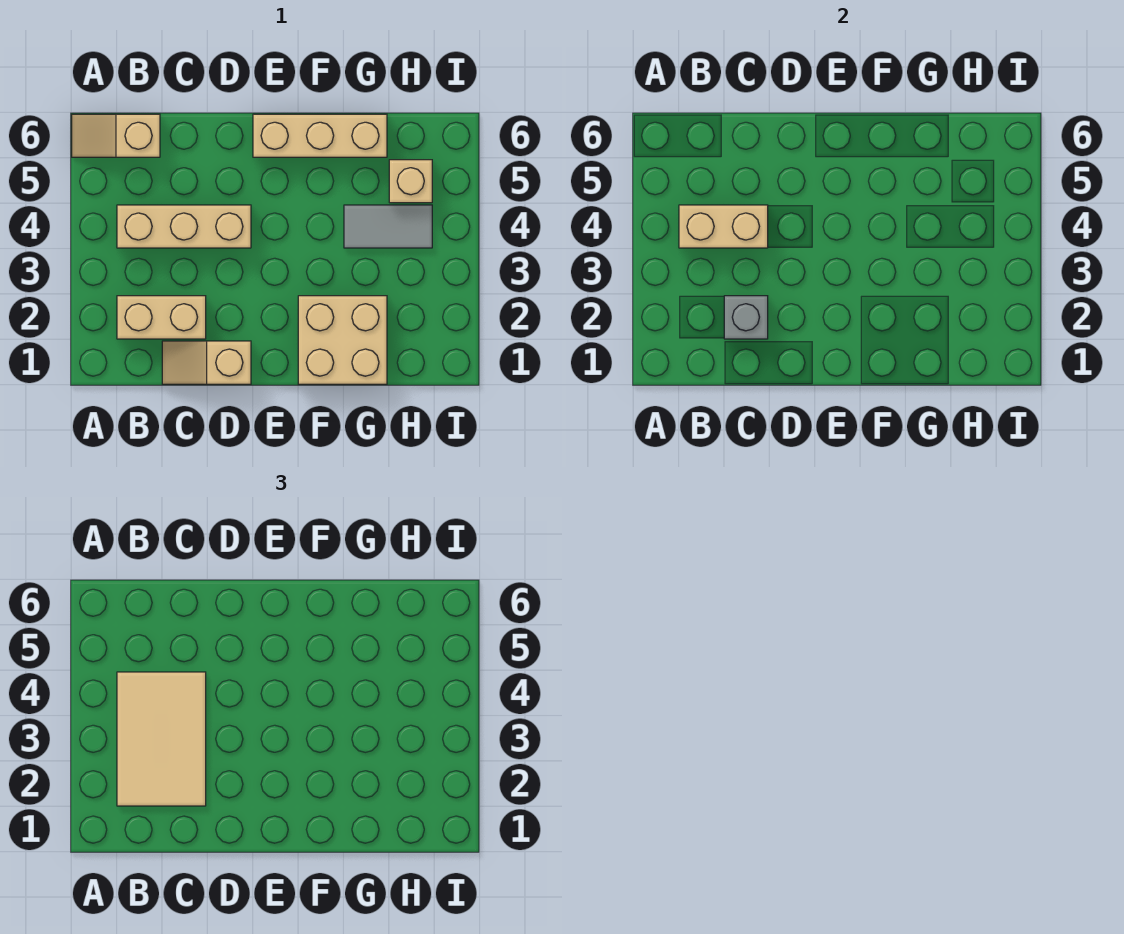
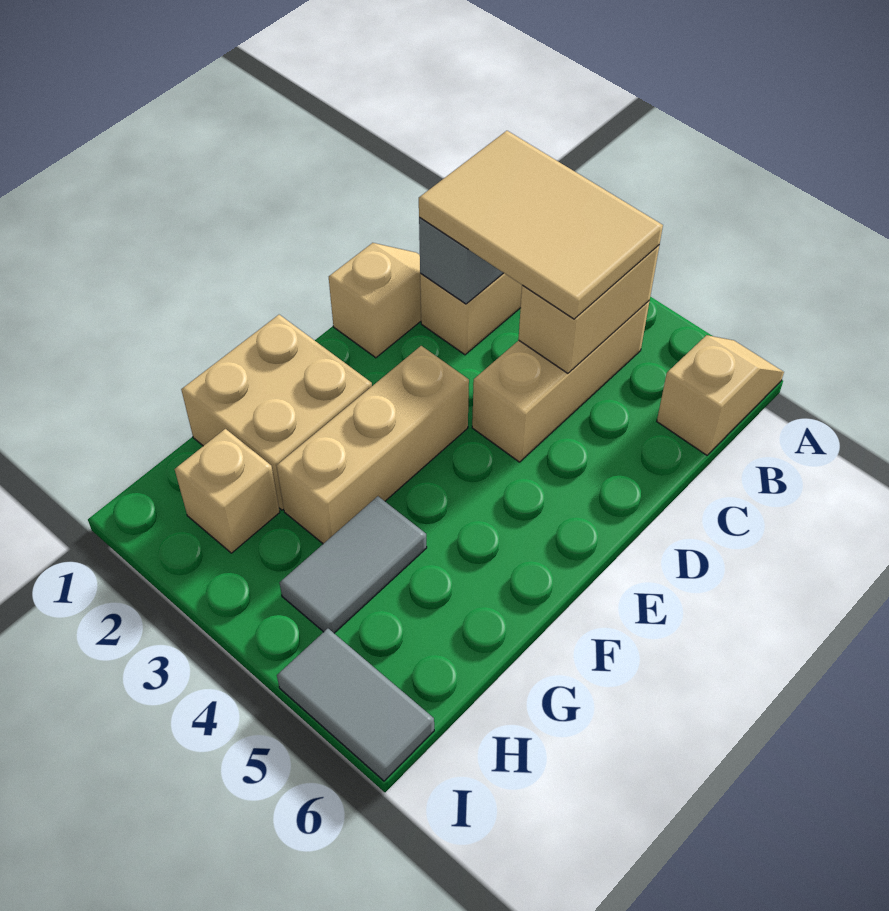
tan 1x3 brick [253,114,387,157] -> tan 1x3 brick moved to [277,346,469,544]
tan 1x1 brick [389,160,432,203] -> tan 1x1 brick moved to [175,429,280,553]
none -> grey 1x2 tile [277,629,434,781]

